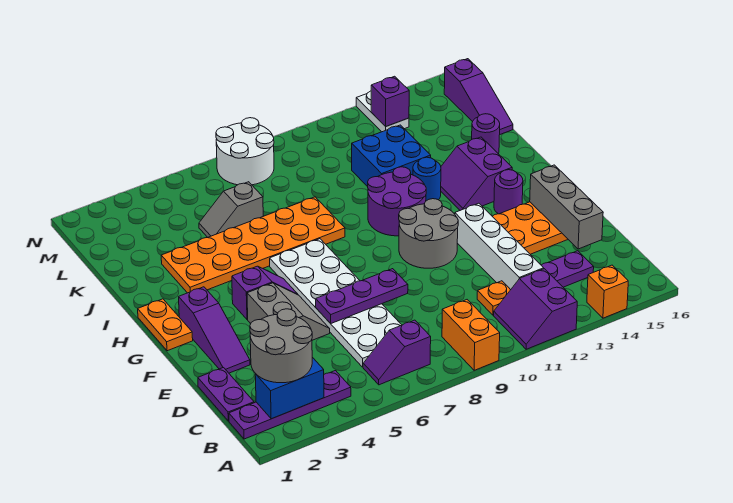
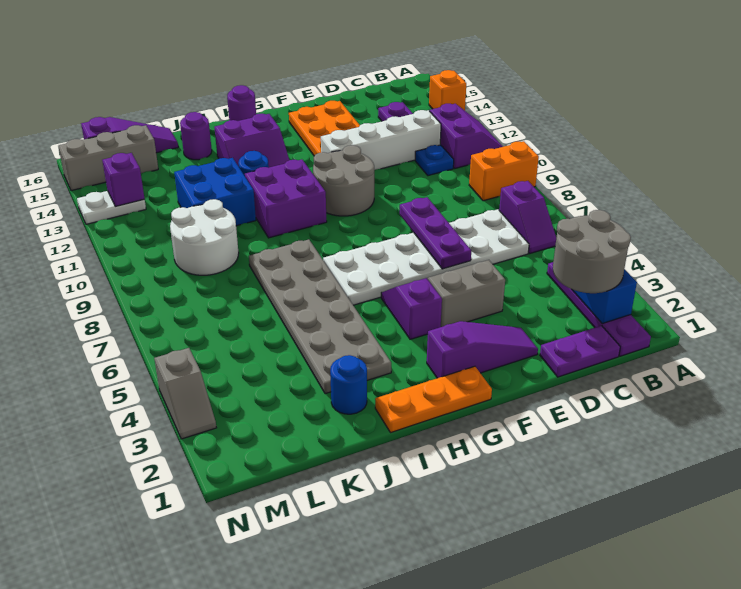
purple 2x2 slope [494,269,577,349] -> purple 2x2 slope turned to [430,104,503,168]
orange 1x1 plate [477,281,510,315] -> blue 1x1 plate [415,145,454,176]
grey 1x3 brick [530,165,603,249] -> grey 1x3 brick moved to [58,125,158,191]
orange 1x2 plate [138,299,193,351] -> orange 1x3 plate [375,366,492,433]
purple 1x1 round brick [494,170,523,214] -> purple 1x1 round brick moved to [227,85,256,121]
purple 2x2 round brick [368,167,426,236] -> purple 2x2 brick [245,159,327,238]
orange 2x6 plate [161,197,345,293] -> grey 2x6 plate [249,239,391,394]
none -> blue 1x1 round brick [330,355,367,414]
grey 1x2 slope [199,182,263,237] -> grey 1x2 slope moved to [154,348,216,439]
white 2x2 round brick [216,118,274,185] -> white 2x2 round brick moved to [170,199,239,275]

